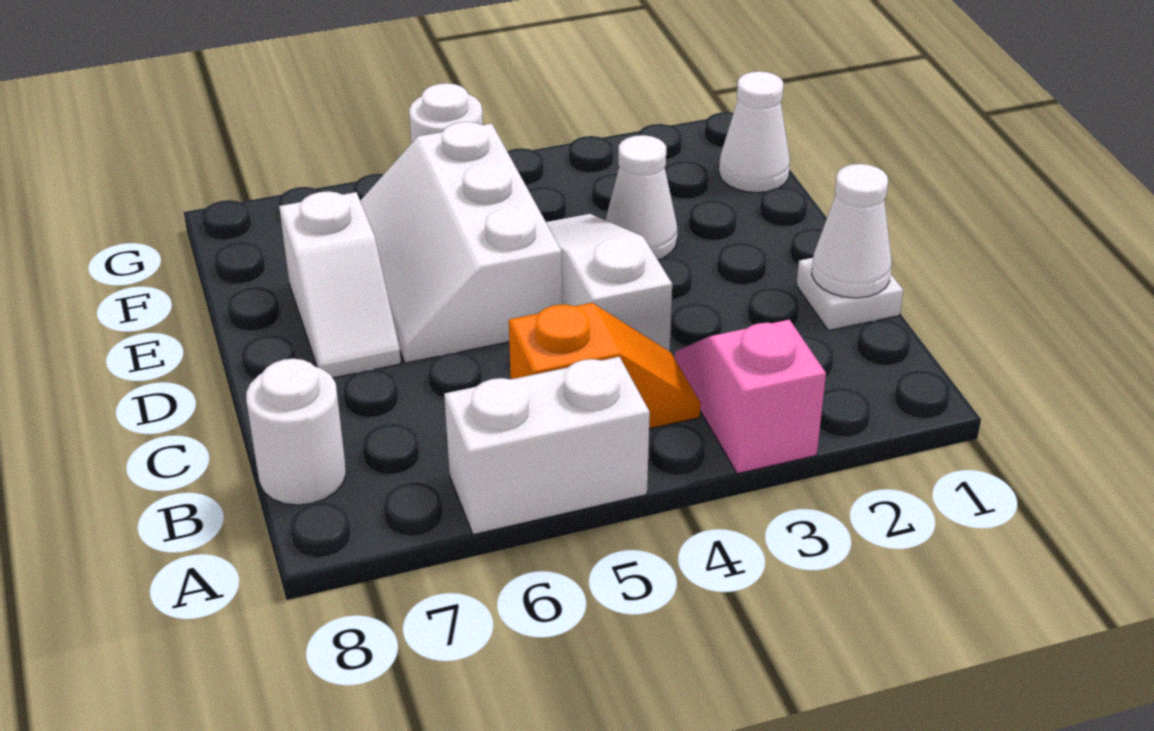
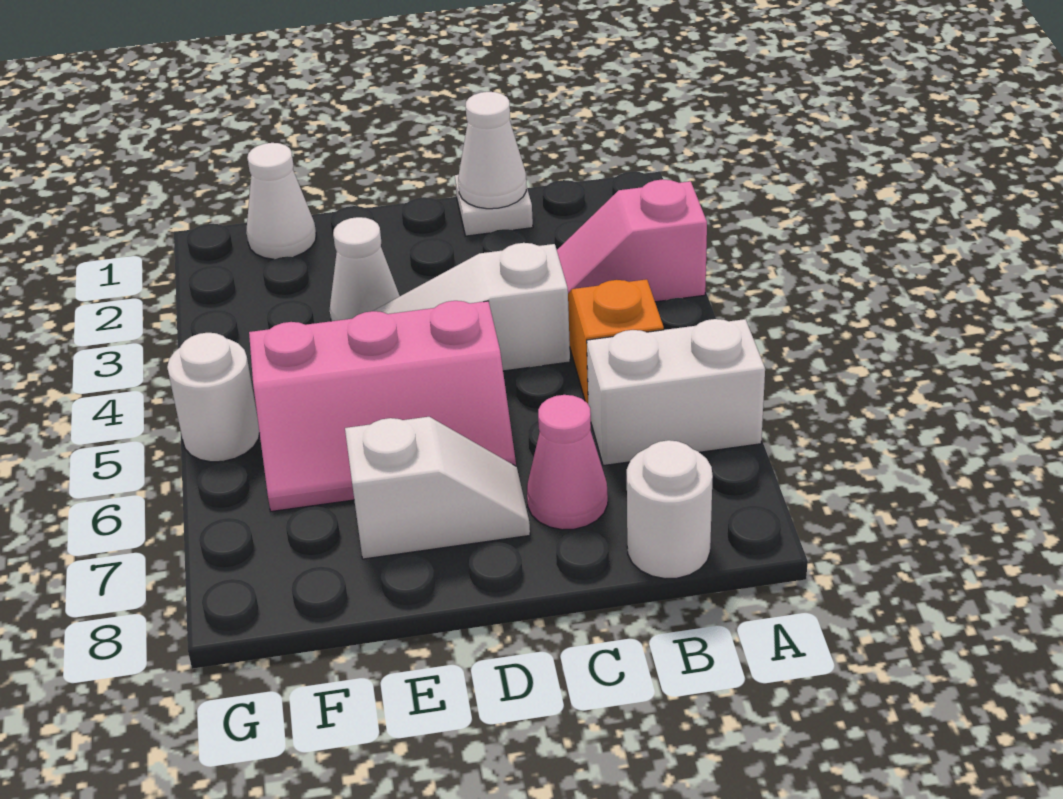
white 1x2 brick [444,357,650,535] -> white 1x2 brick turned to [587,319,765,466]
none -> pink 1x1 cone [527,395,608,530]
white 2x3 slope [360,122,562,363] -> pink 2x3 slope [249,301,516,511]

